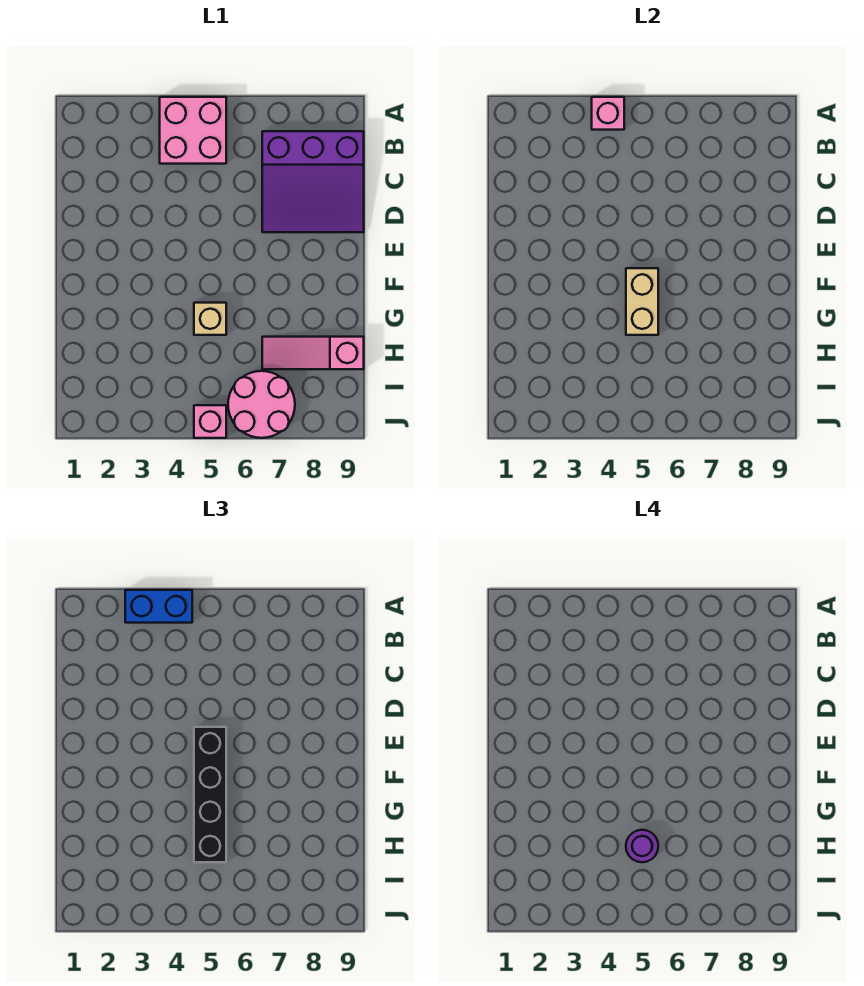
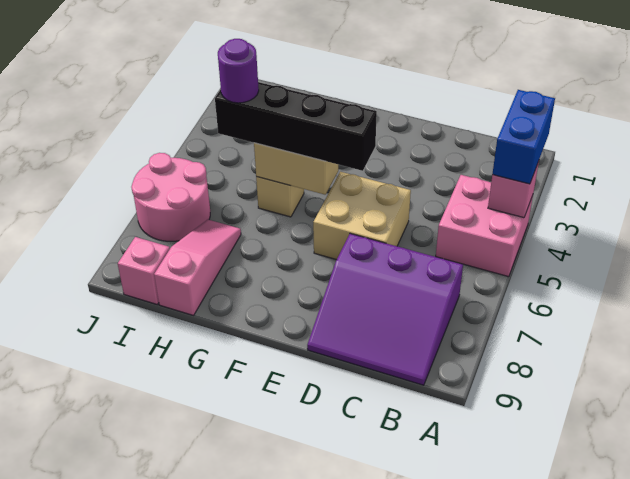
purple 3x3 slope [262,131,364,232] -> purple 3x3 slope turned to [307,234,463,385]
none -> tan 2x2 brick [313,172,411,260]
pink 1x1 brick [194,405,226,438] -> pink 1x1 brick moved to [118,237,170,304]

